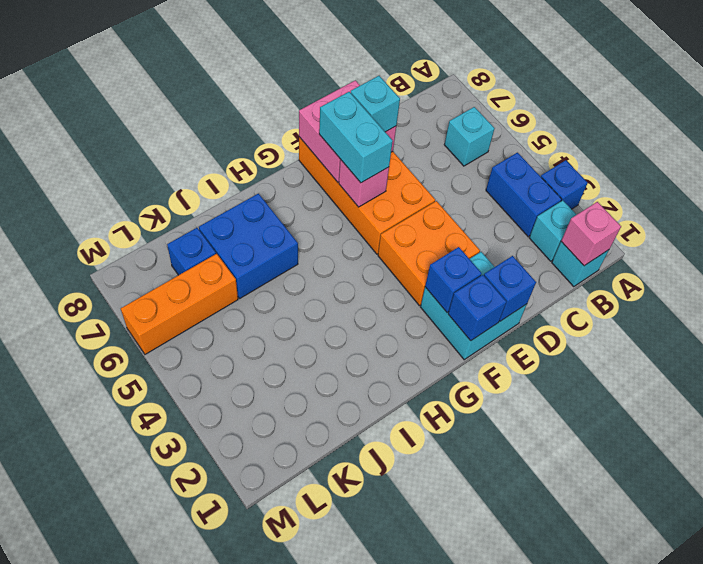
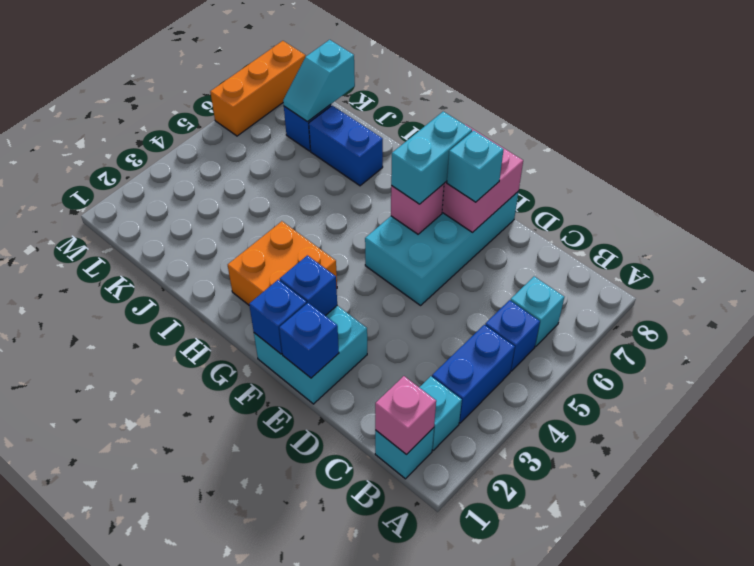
blue 1x1 brick [541,160,588,209] -> blue 1x1 brick moved to [485,300,540,371]
orange 2x2 brick [378,201,480,306] -> orange 2x2 brick moved to [228,221,337,305]
orange 2x4 brick [299,137,435,254] -> cyan 2x4 brick [365,191,519,305]
blue 2x2 brick [199,194,298,298] -> blue 1x2 brick [309,106,383,186]
orange 1x3 brick [121,254,238,354] -> orange 1x3 brick turned to [210,41,306,136]
none -> cyan 1x2 slope [283,40,355,122]

